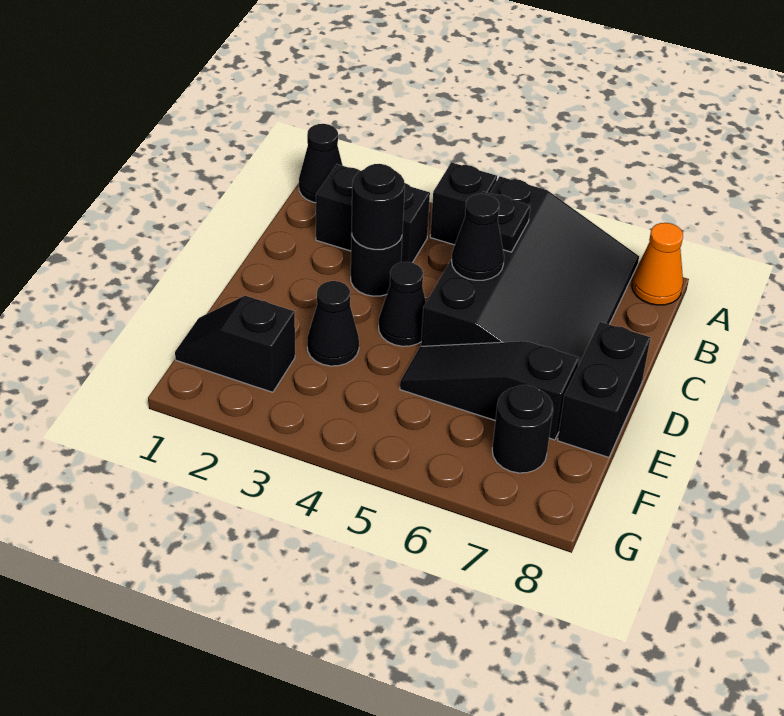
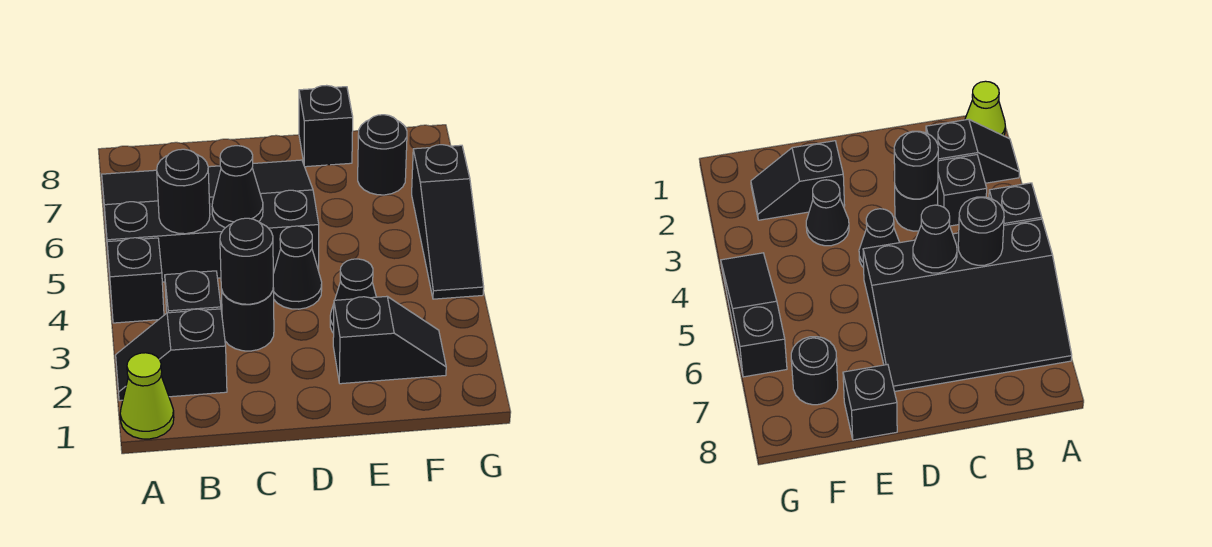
black 1x1 cone [299,124,343,203] -> lime 1x1 cone [120,353,174,439]
orange 1x1 cone [632,223,683,305] -> none
black 1x1 plate [482,192,530,252] -> black 1x1 round brick [157,149,210,234]
black 1x2 brick [558,322,651,457] -> black 1x1 brick [299,85,353,167]
black 1x3 slope [400,341,579,440] -> black 1x3 slope moved to [412,145,484,299]
black 1x2 slope [175,296,295,392] -> black 1x2 slope turned to [333,296,446,384]

